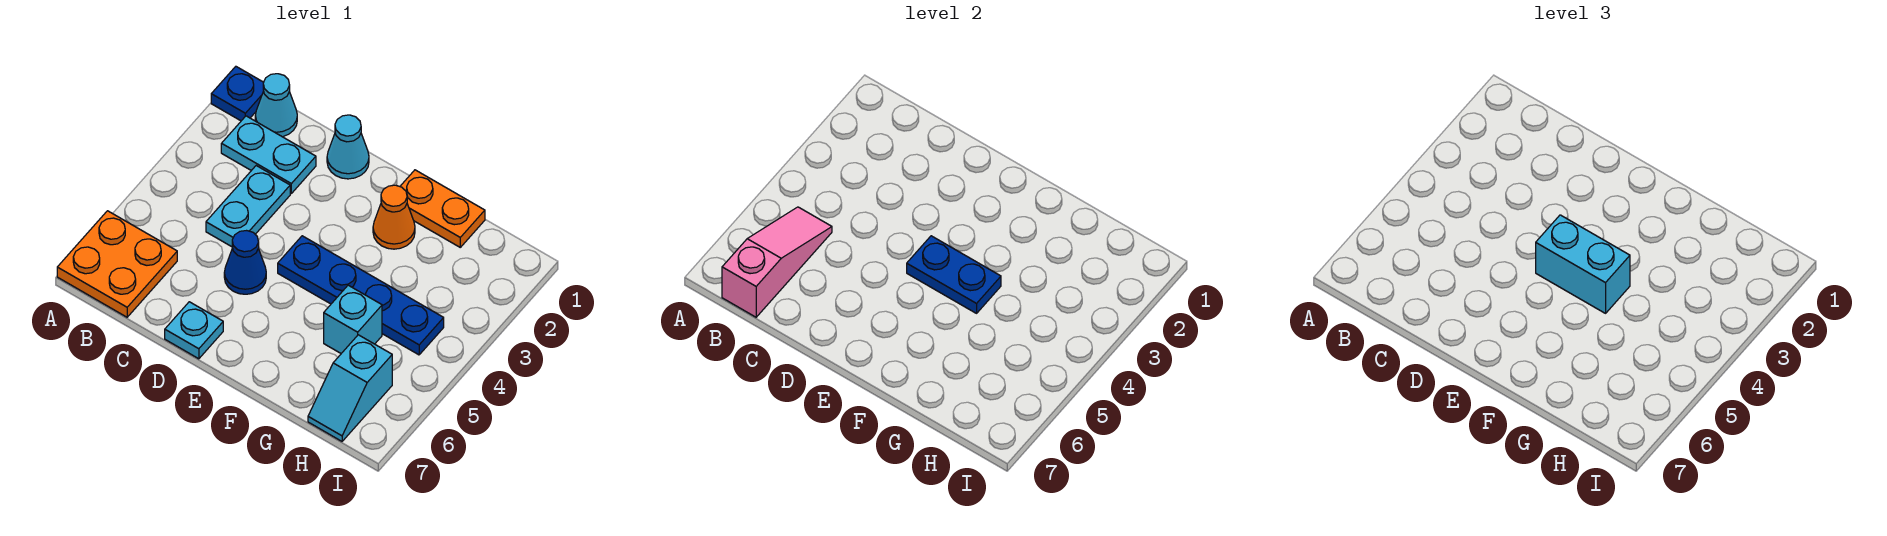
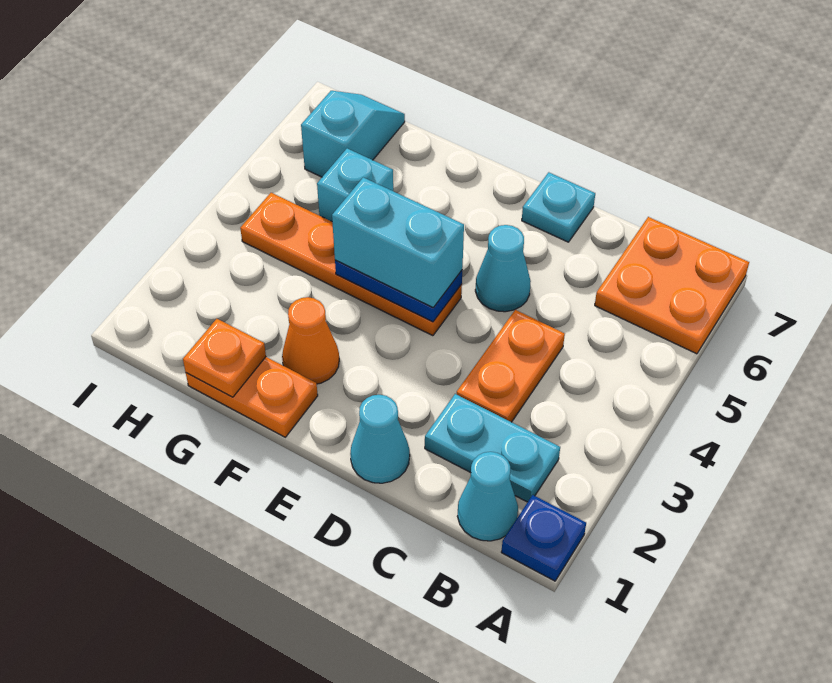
pink 1x3 slope [722,207,832,317] -> none
cyan 1x2 plate [206,166,290,247] -> orange 1x2 plate [457,310,565,422]
blue 1x1 cone [224,231,266,294] -> cyan 1x1 cone [475,225,531,312]
blue 1x4 plate [278,236,444,355] -> orange 1x4 plate [240,193,462,336]
none -> orange 1x1 plate [183,319,266,397]

